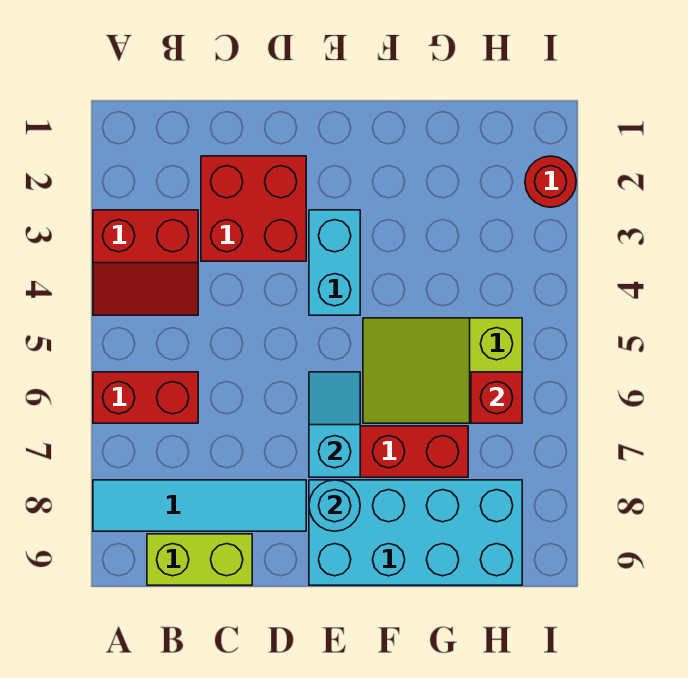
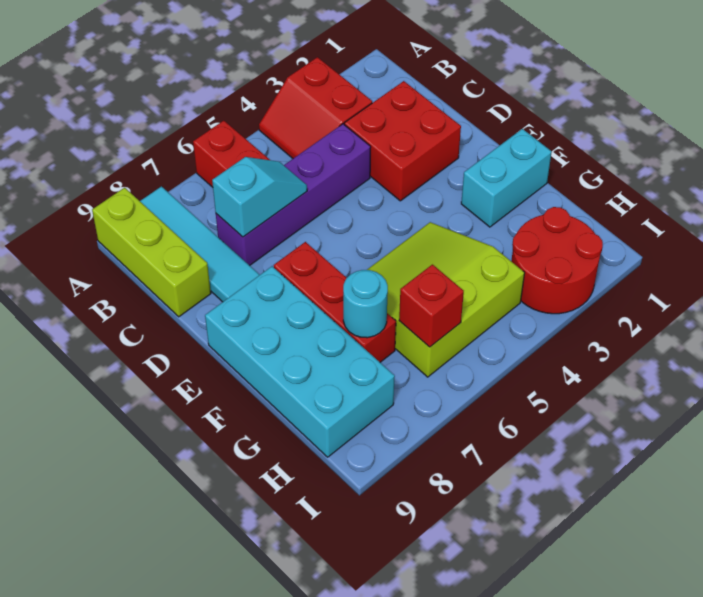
lime 1x2 brick [147,534,252,585] -> lime 1x3 brick [92,188,211,317]
none -> purple 1x4 brick [216,124,371,266]
cyan 1x2 brick [309,210,360,315] -> cyan 1x2 brick moved to [461,129,552,227]
cyan 1x2 slope [309,372,360,477] -> cyan 1x2 slope moved to [212,157,307,237]
cyan 1x1 round brick [309,480,360,531] -> cyan 1x1 round brick moved to [343,270,388,338]
lime 2x3 slope [363,318,522,423] -> lime 3x3 slope [367,222,524,377]
red 1x1 round brick [525,156,576,207] -> red 2x2 round brick [511,207,603,314]

